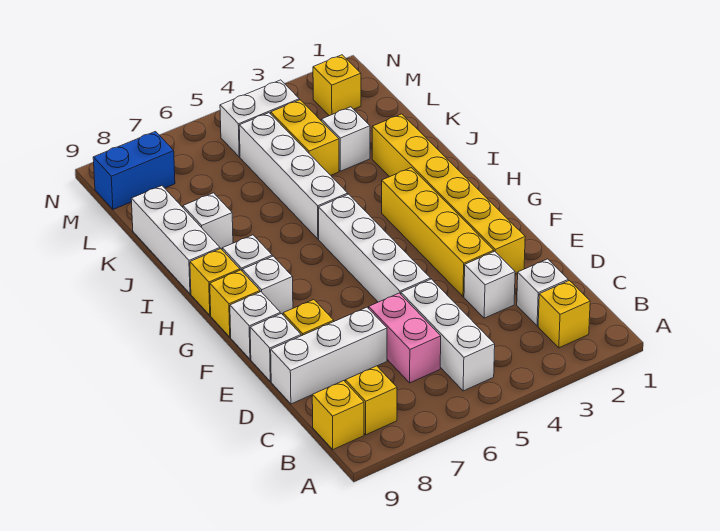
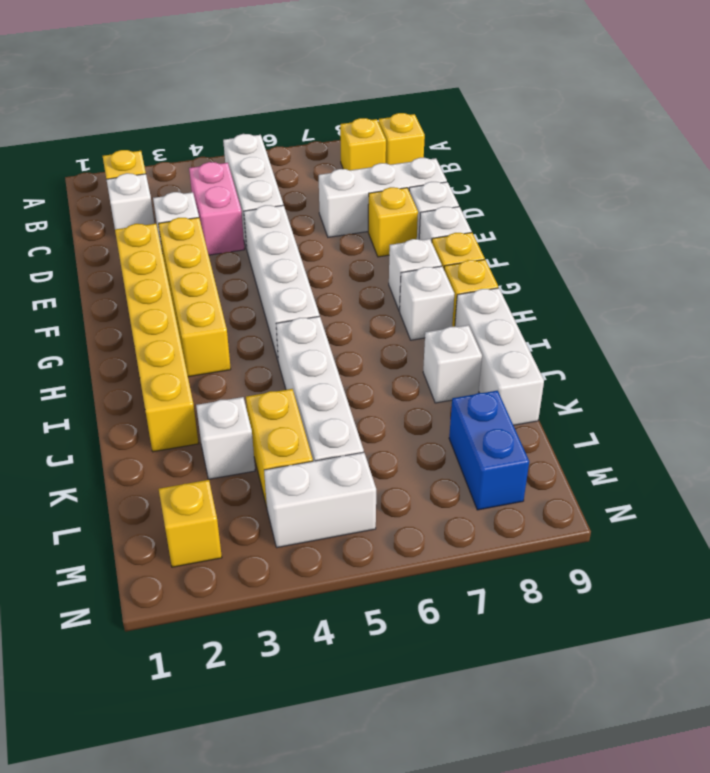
pink 1x2 brick [369,293,441,383] -> pink 1x2 brick moved to [189,162,245,255]
blue 1x2 brick [93,132,175,209] -> blue 1x2 brick turned to [449,391,529,510]

